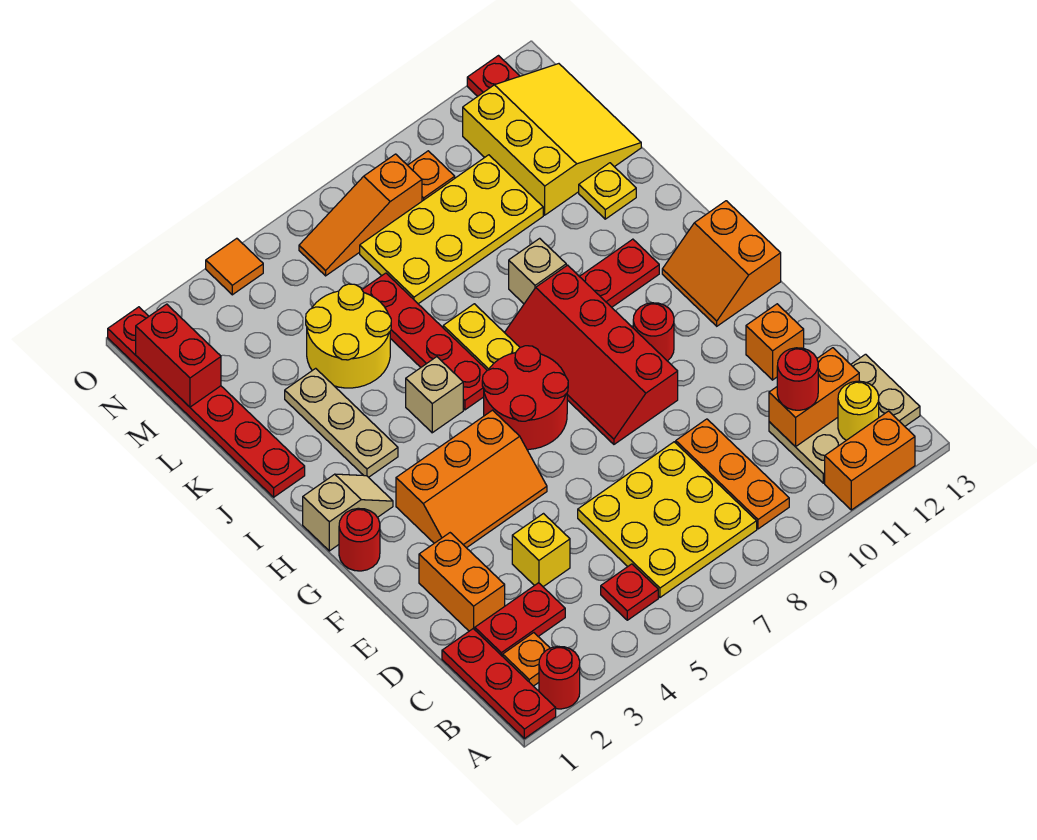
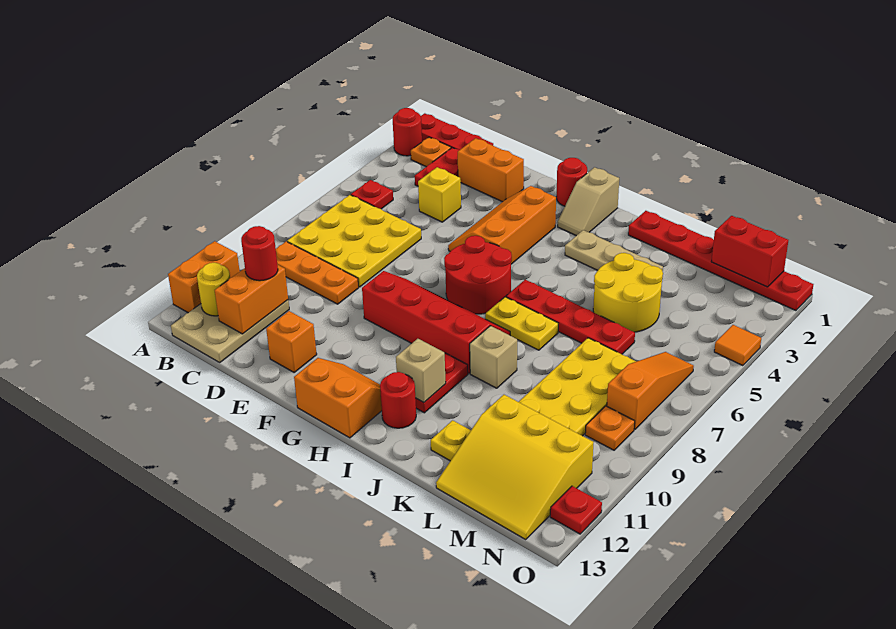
red 1x1 round brick [633,303,674,361] -> red 1x1 round brick moved to [380,372,416,428]
tan 1x1 brick [406,357,463,433] -> tan 1x1 brick moved to [396,339,446,403]

